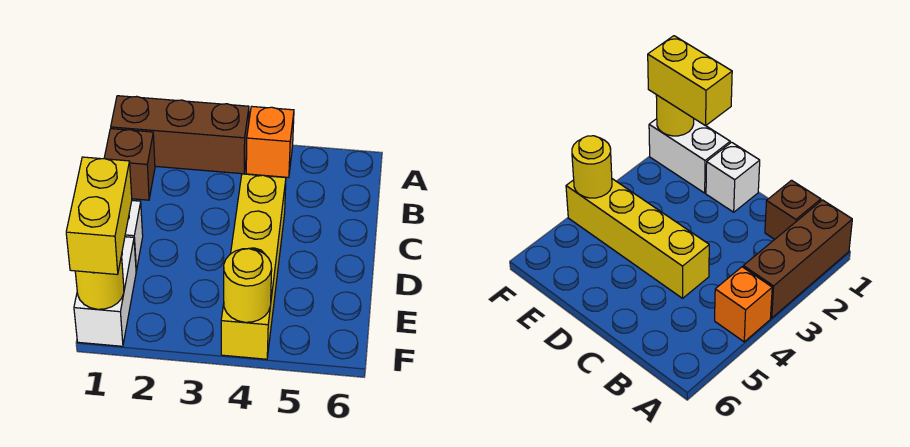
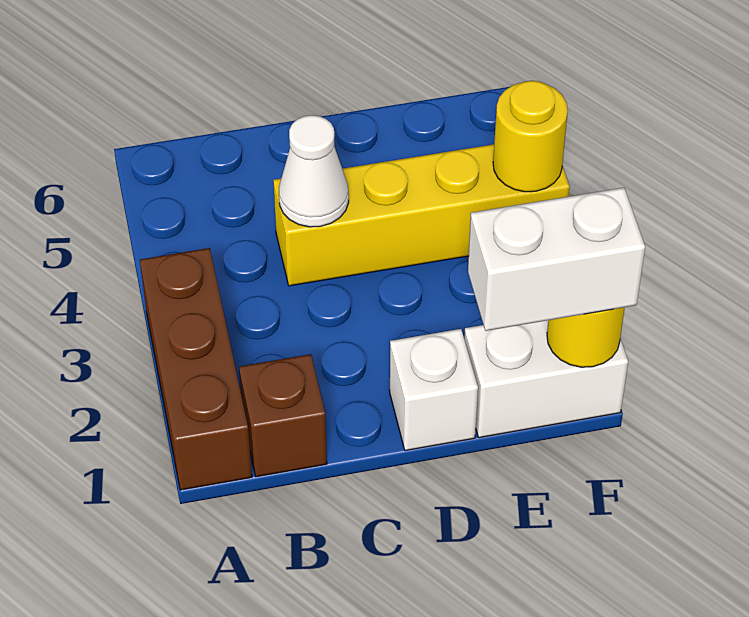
orange 1x1 brick [246,106,294,177] -> none
none -> white 1x1 cone [279,115,349,227]
yellow 1x2 brick [66,157,132,275] -> white 1x2 brick [468,188,645,331]

